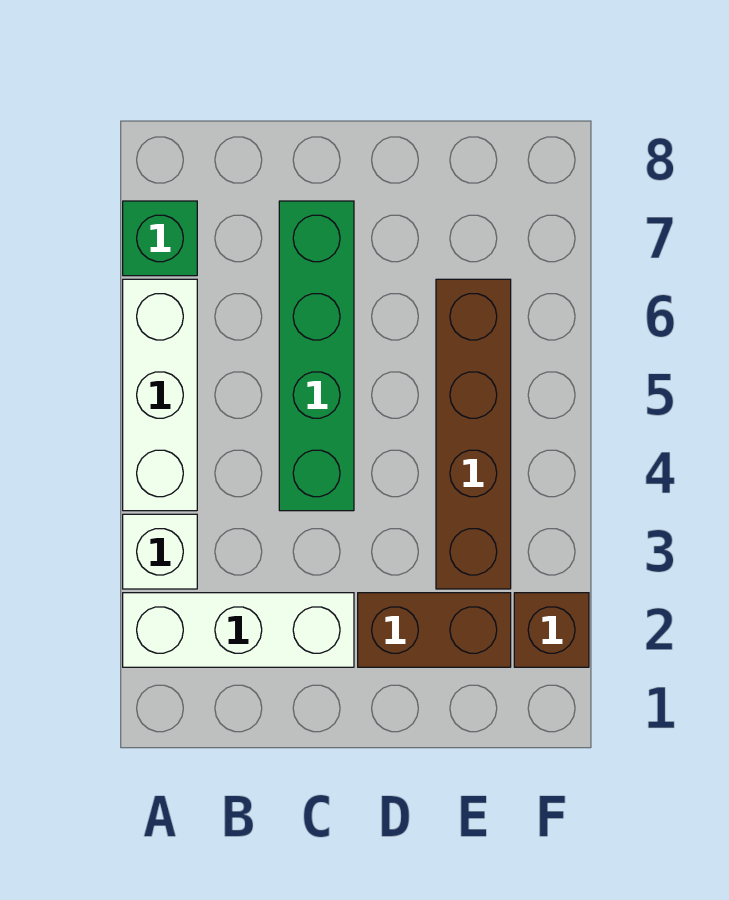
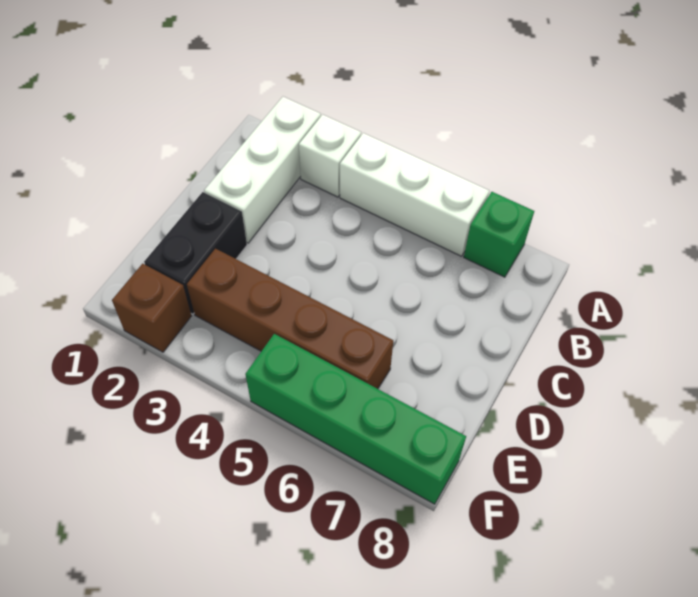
green 1x4 brick [279,201,354,511] -> green 1x4 brick moved to [245,334,466,504]
brown 1x2 brick [358,593,511,667] -> black 1x2 brick [144,192,247,314]

